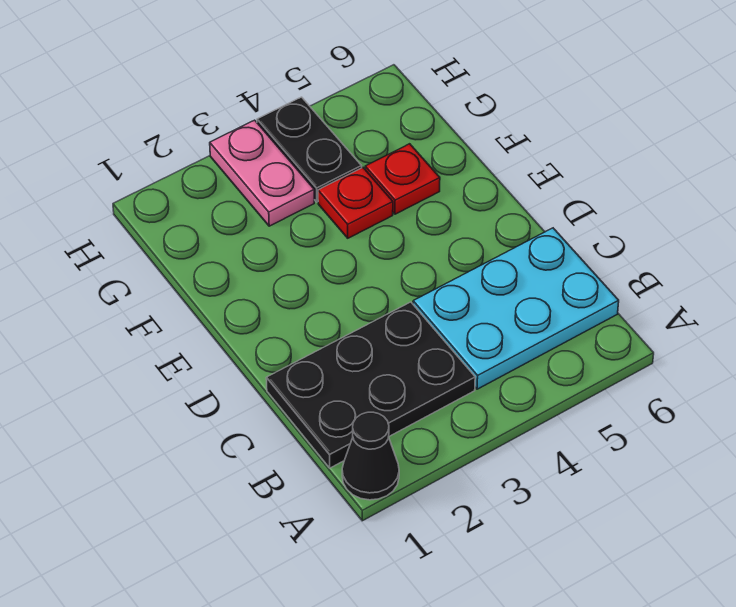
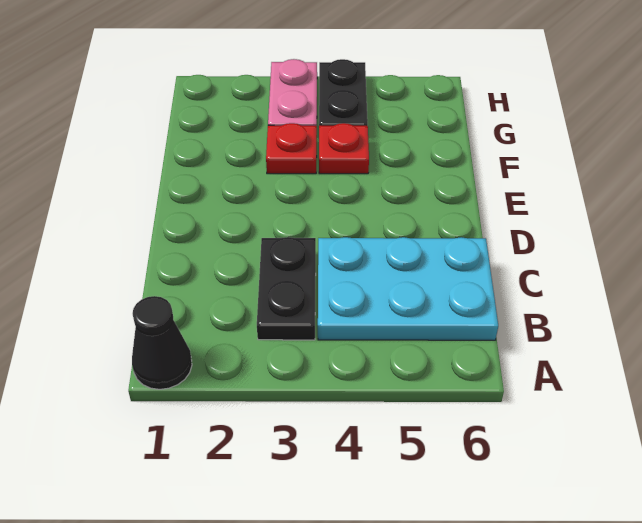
black 2x3 plate [266,302,475,468] -> black 1x2 plate [257,237,316,340]
red 1x1 plate [365,144,440,214] -> red 1x1 plate moved to [266,123,317,174]

